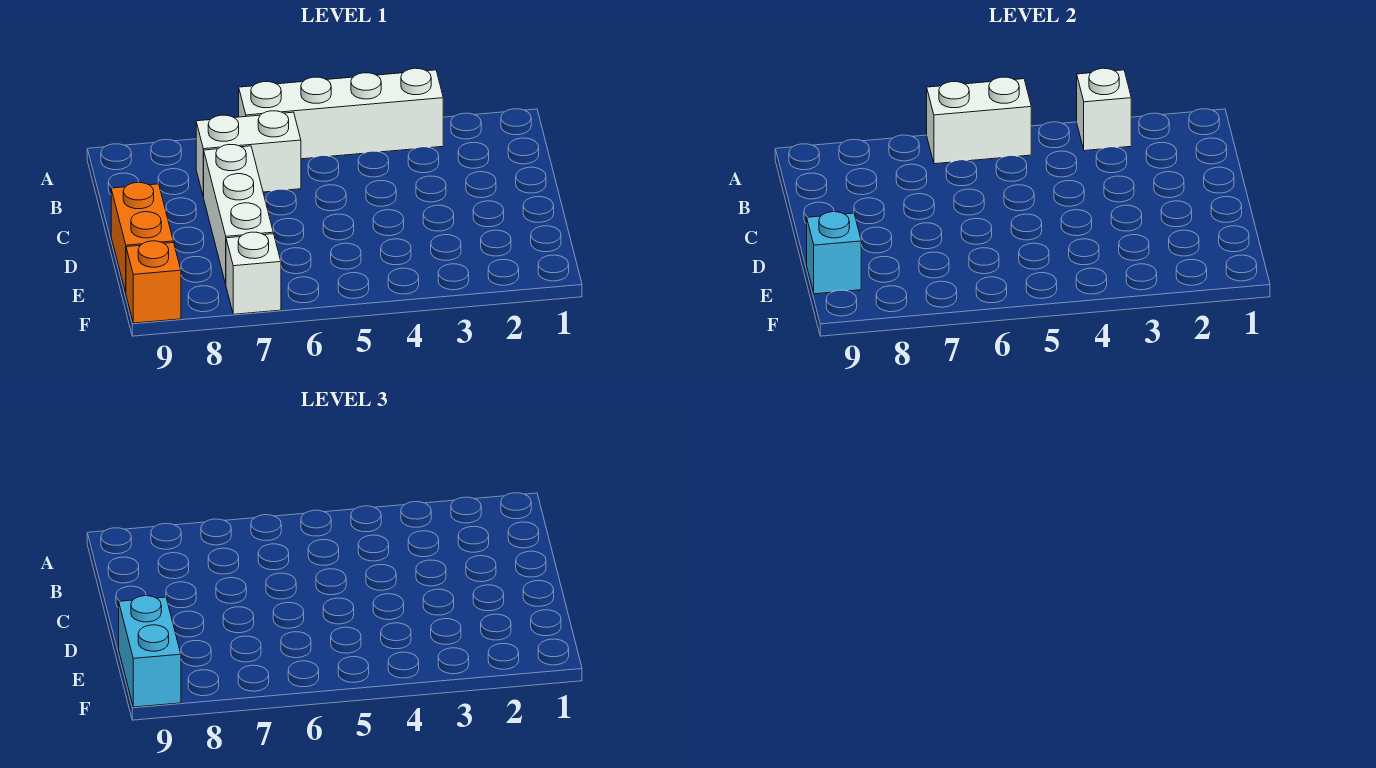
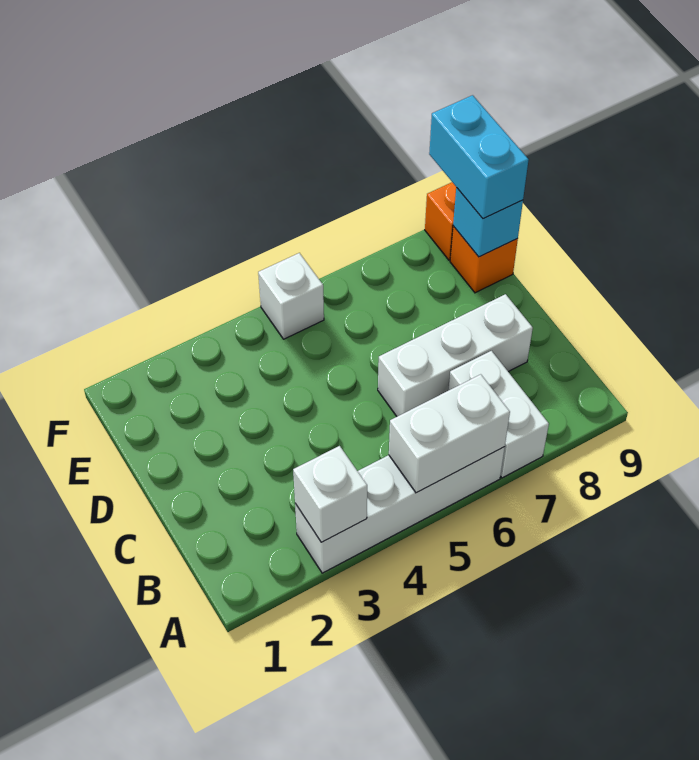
white 1x2 brick [196,111,301,197] -> white 1x2 brick turned to [449,351,549,478]
white 1x3 brick [204,145,273,284] -> white 1x3 brick turned to [378,294,533,416]
orange 1x2 brick [111,183,173,292] -> orange 1x1 brick [450,226,518,293]
white 1x1 brick [226,232,281,314] -> white 1x1 brick moved to [258,253,324,339]

